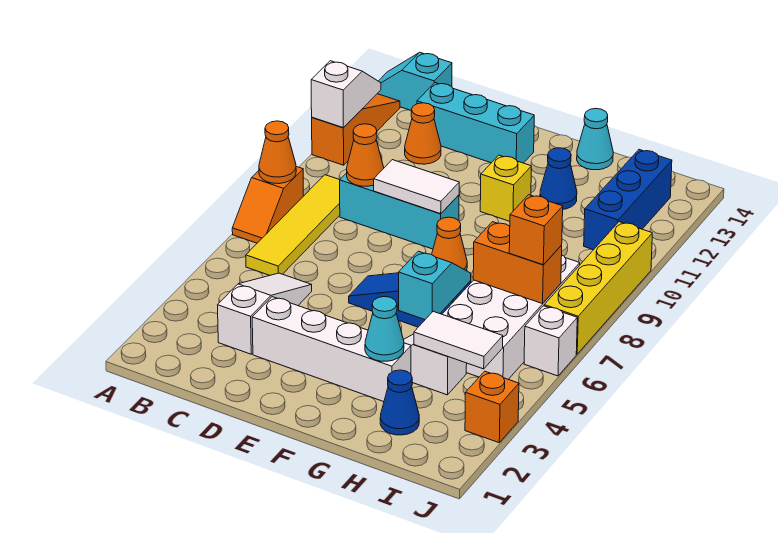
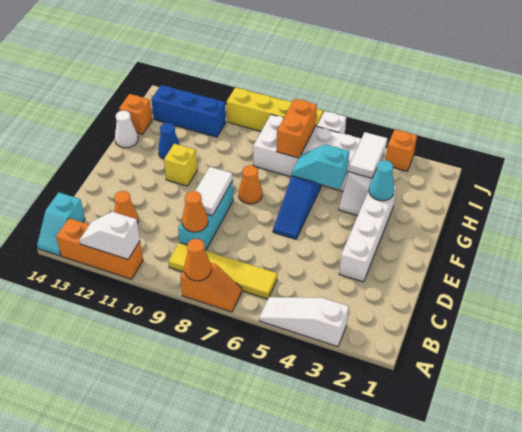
orange 1x3 slope [312,94,400,165] -> orange 1x3 brick [56,218,143,279]
white 1x3 slope [218,273,312,354] -> white 1x3 slope moved to [259,297,349,347]
cyan 1x3 brick [417,83,534,163] -> none
cyan 1x1 cone [577,108,613,170] -> white 1x1 cone [115,110,138,148]
blue 1x1 cone [380,370,419,435] -> none
orange 1x1 brick [509,195,563,265] -> orange 1x1 brick moved to [119,94,152,134]

